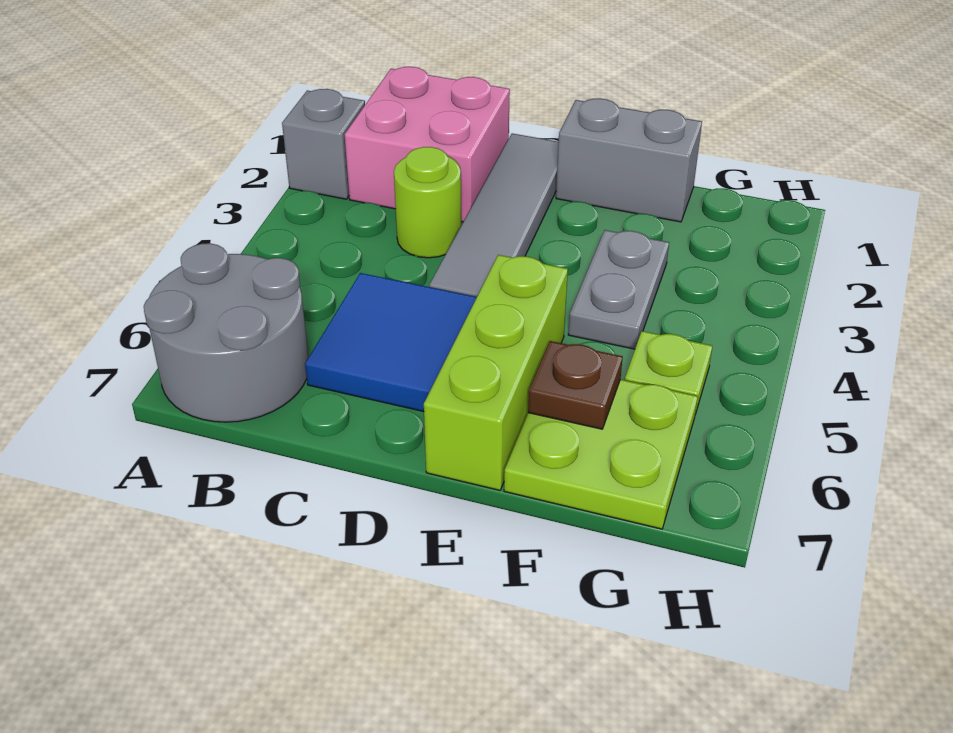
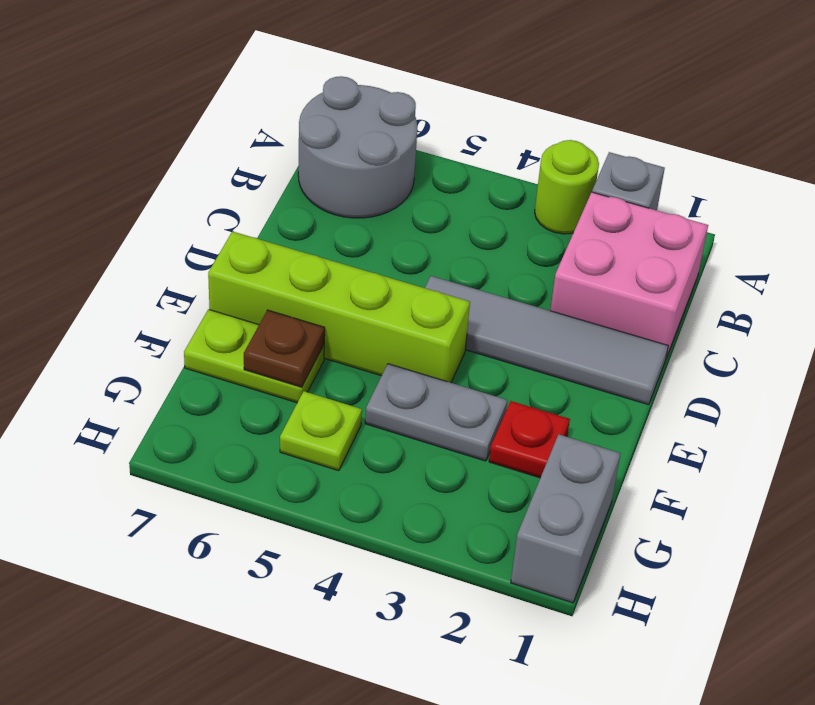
lime 1x1 round brick [394,147,461,258] -> lime 1x1 round brick moved to [535,140,599,234]
blue 2x2 tile [305,273,477,412] -> none
grey 1x2 brick [556,98,702,222] -> grey 1x2 brick moved to [511,434,621,603]
lime 1x3 brick [424,255,568,490] -> lime 1x4 brick [208,231,470,383]
none -> red 1x1 plate [489,401,570,478]
lime 2x2 plate [504,379,698,529] -> lime 1x2 plate [184,309,324,403]

